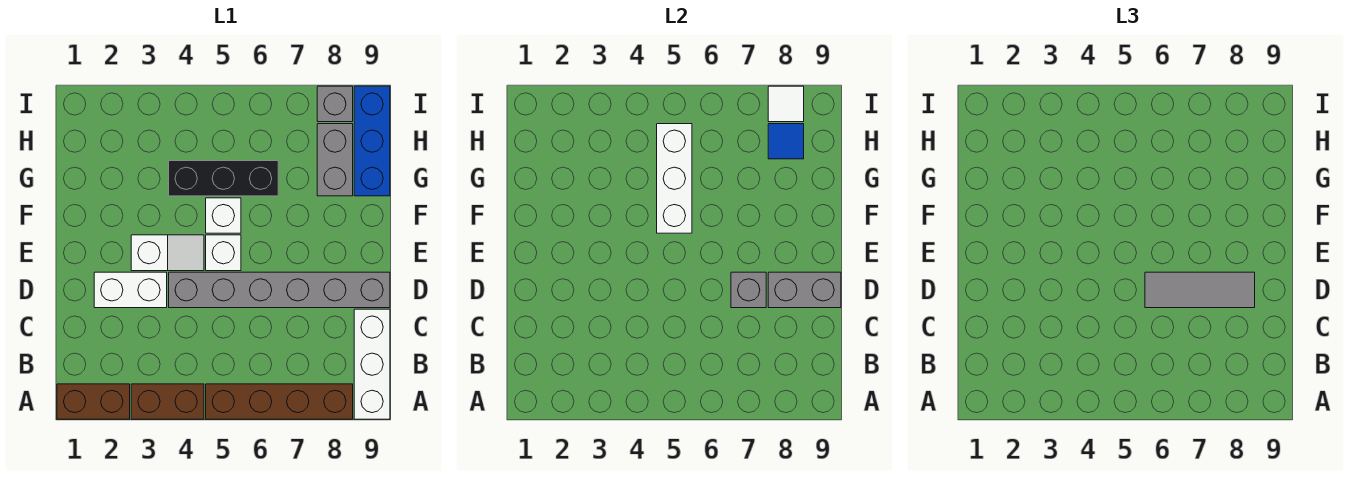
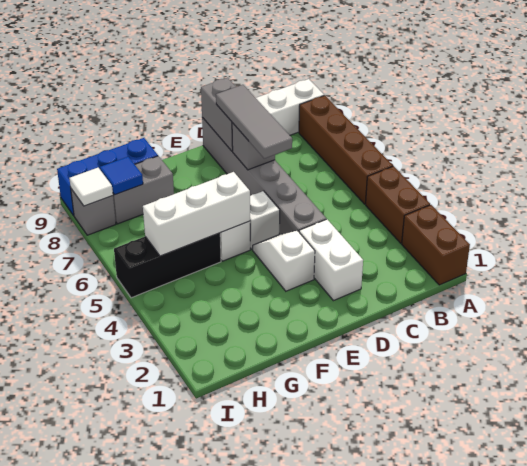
black 1x3 brick [169,161,278,196] -> black 1x3 brick turned to [114,233,221,298]

